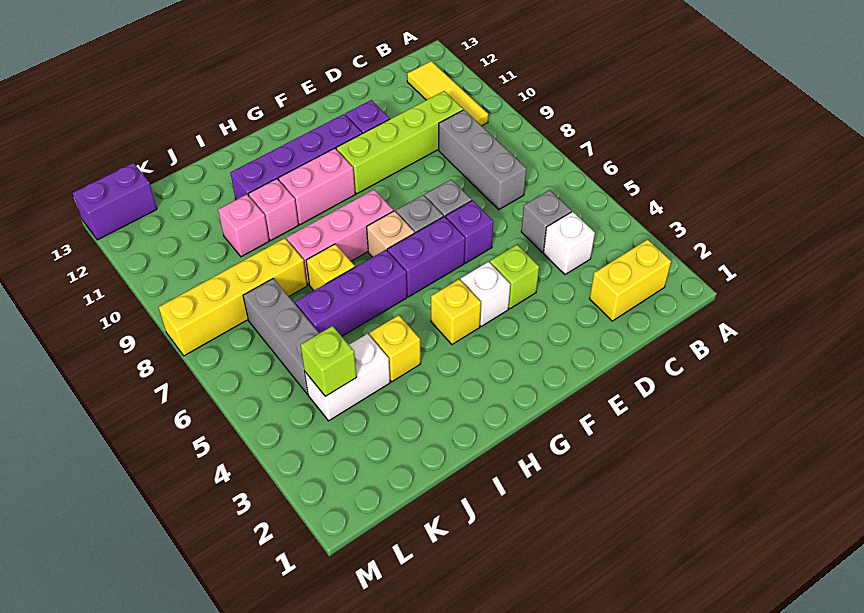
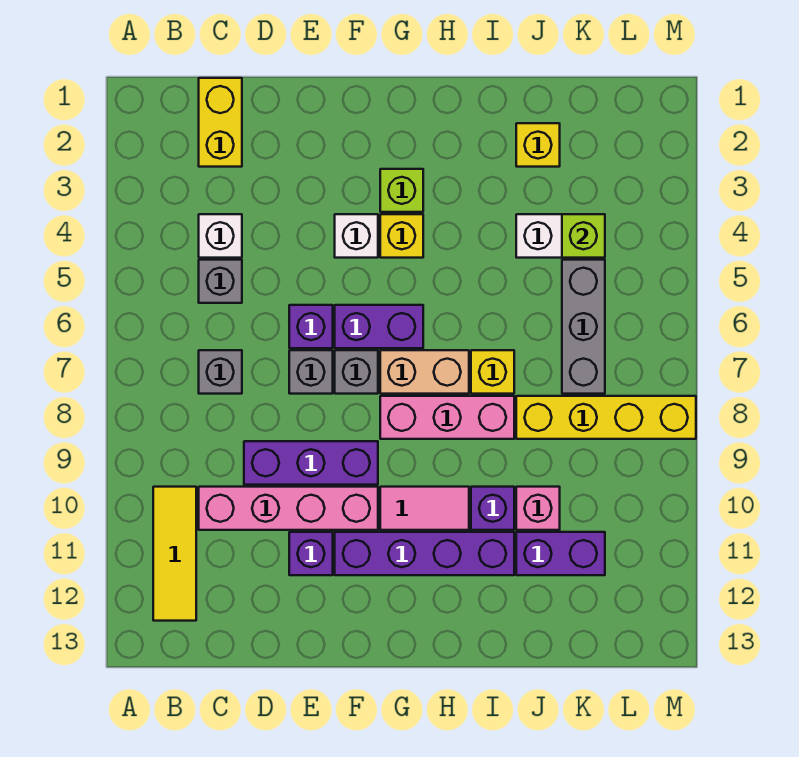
yellow 1x2 brick [590,240,671,321] -> yellow 1x2 brick turned to [199,78,242,167]
grey 1x3 brick [439,110,526,210] -> grey 1x1 brick [199,350,242,394]
lime 1x4 brick [336,91,463,194] -> pink 1x4 brick [199,487,378,530]
lime 1x1 brick [490,245,539,309] -> lime 1x1 brick moved to [380,169,423,212]
tan 1x1 brick [367,211,414,257] -> tan 1x2 brick [380,350,469,394]
pink 1x2 brick [278,148,355,225] -> pink 1x2 tile [380,487,469,530]
purple 1x3 brick [295,250,407,336] -> purple 1x3 brick moved to [244,441,378,485]
yellow 1x1 brick [369,315,421,382] -> yellow 1x1 brick moved to [516,123,560,167]
pink 1x1 brick [248,179,299,240] -> purple 1x1 brick [471,487,514,530]
purple 1x2 brick [73,163,157,240] -> purple 1x2 brick moved to [516,532,605,575]

